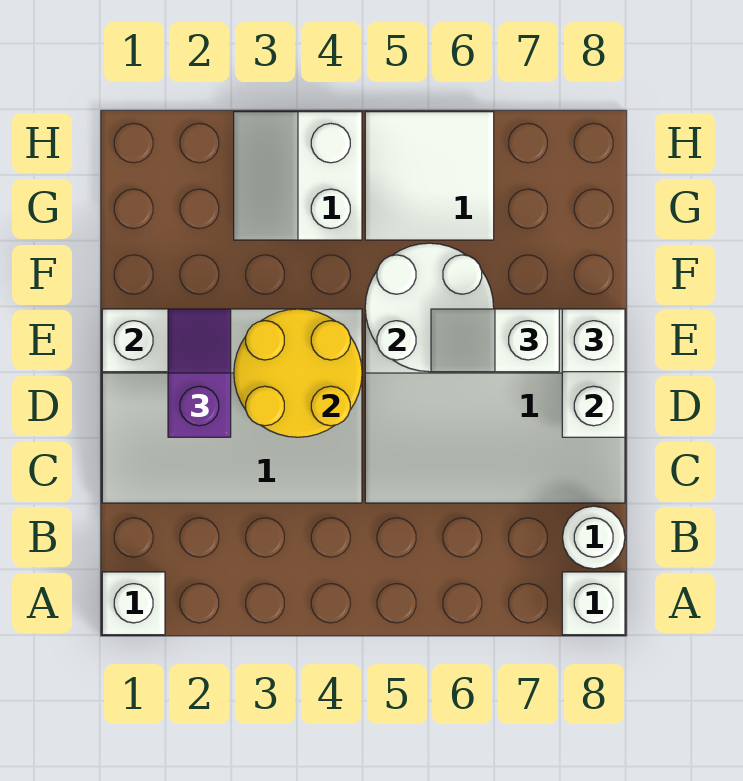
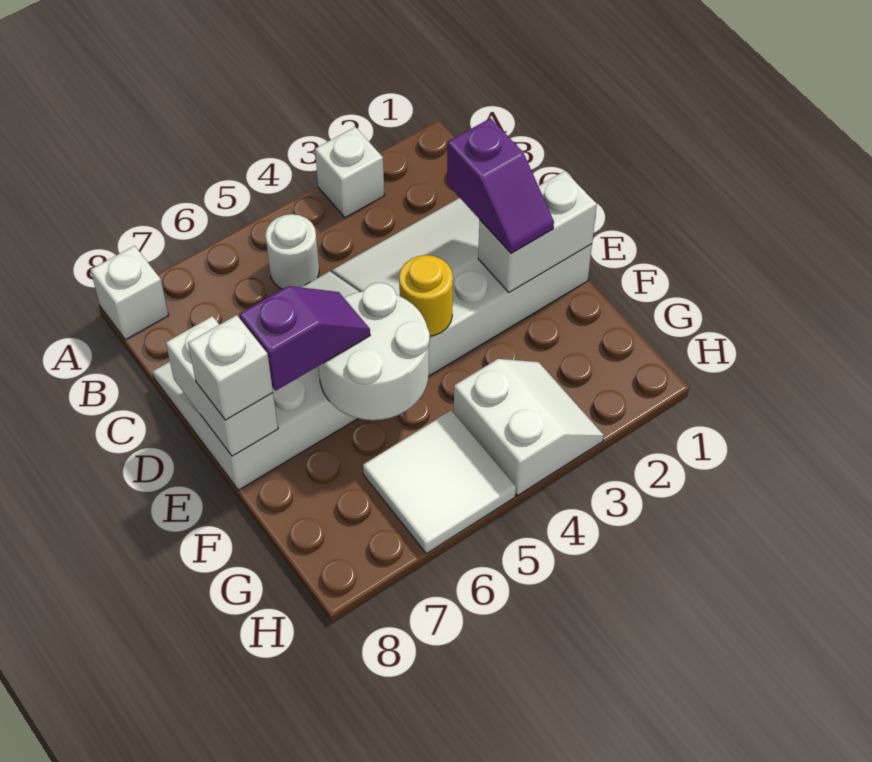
white 1x1 brick [102,572,165,635] -> white 1x1 brick moved to [315,127,384,218]
white 1x1 round brick [563,506,625,569] -> white 1x1 round brick moved to [265,214,319,289]
yellow 2x2 round brick [234,309,362,437] -> yellow 1x1 round brick [399,255,453,336]
white 1x2 slope [431,309,559,372] -> purple 1x2 slope [239,286,370,391]

